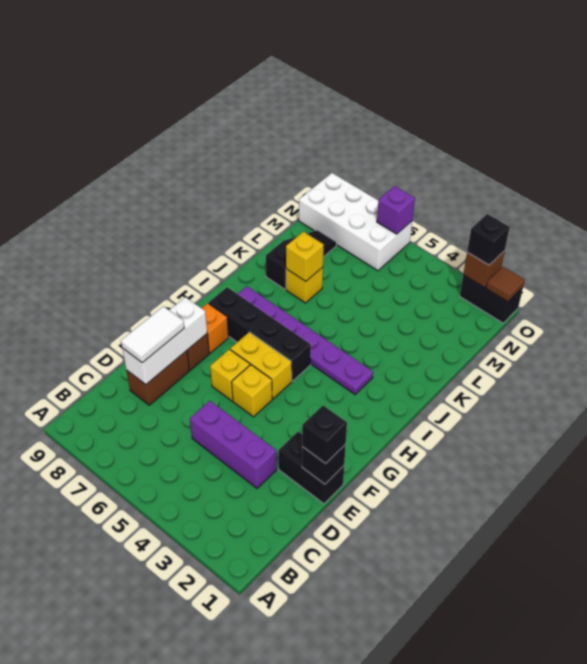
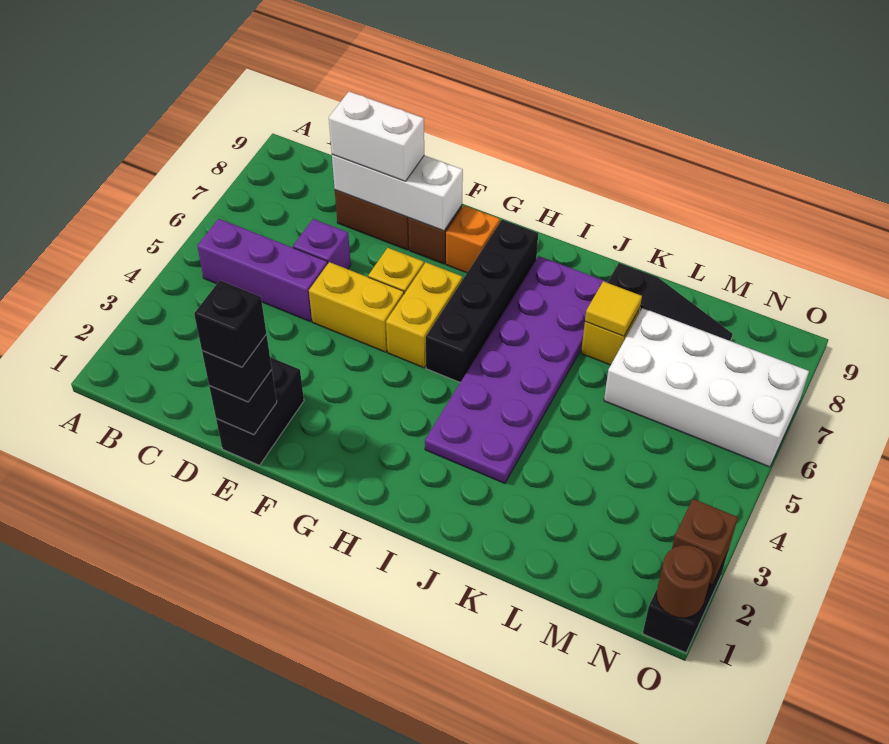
purple 1x3 brick [190,401,277,488] -> purple 1x3 brick turned to [197,219,328,321]
white 1x2 tile [121,306,184,363] -> white 1x2 brick [329,92,424,181]
yellow 1x1 brick [232,365,272,417] -> yellow 1x2 brick [309,262,404,352]
purple 1x6 plate [238,286,373,395] -> purple 2x6 plate [425,256,607,483]
yellow 1x1 brick [286,232,324,281] -> yellow 1x1 tile [585,281,642,336]
white 2x4 brick [299,173,412,271] -> white 2x4 brick turned to [604,308,809,467]
brown 1x1 tile [486,267,525,302] -> brown 1x1 round brick [656,545,713,618]
black 1x1 brick [467,214,510,265] -> black 1x1 brick moved to [194,280,266,367]
purple 1x1 brick [377,186,415,234] -> purple 1x1 brick moved to [293,219,351,269]

